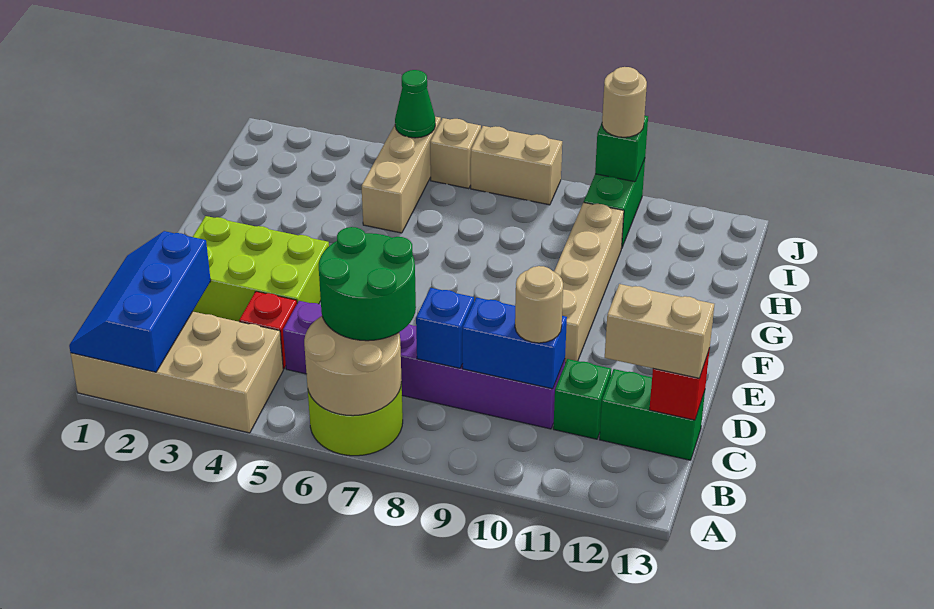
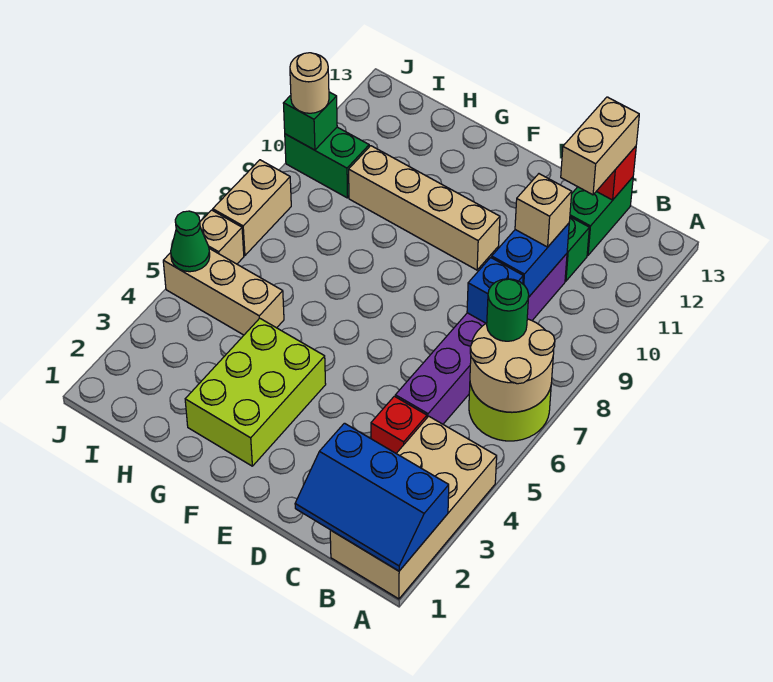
green 2x2 round brick [319,227,416,341] -> green 1x1 round brick [487,279,529,341]
tan 1x1 round brick [515,266,563,343] -> tan 1x1 brick [515,174,572,247]
lime 2x3 brick [193,216,329,322] -> lime 2x3 brick moved to [185,318,326,466]

